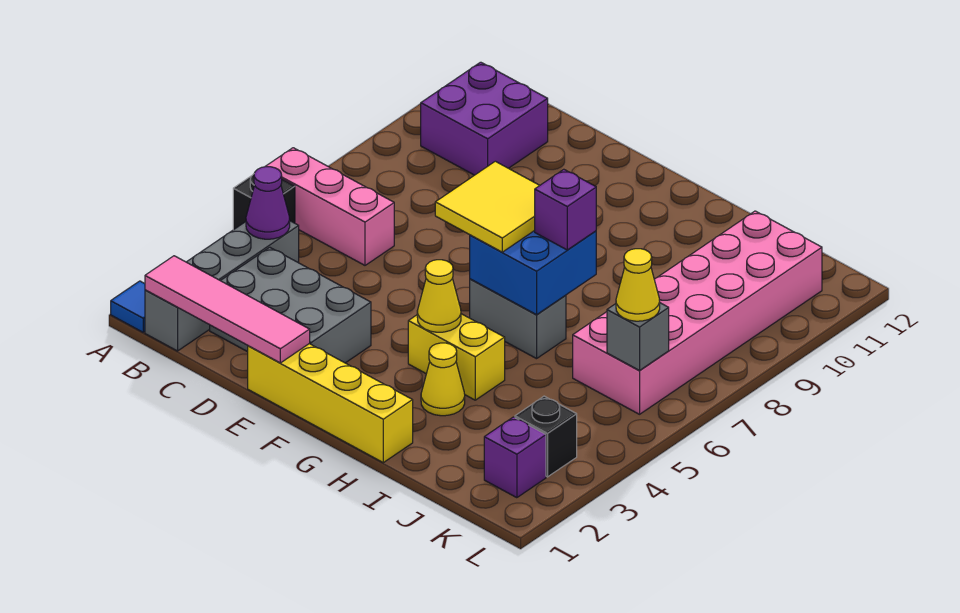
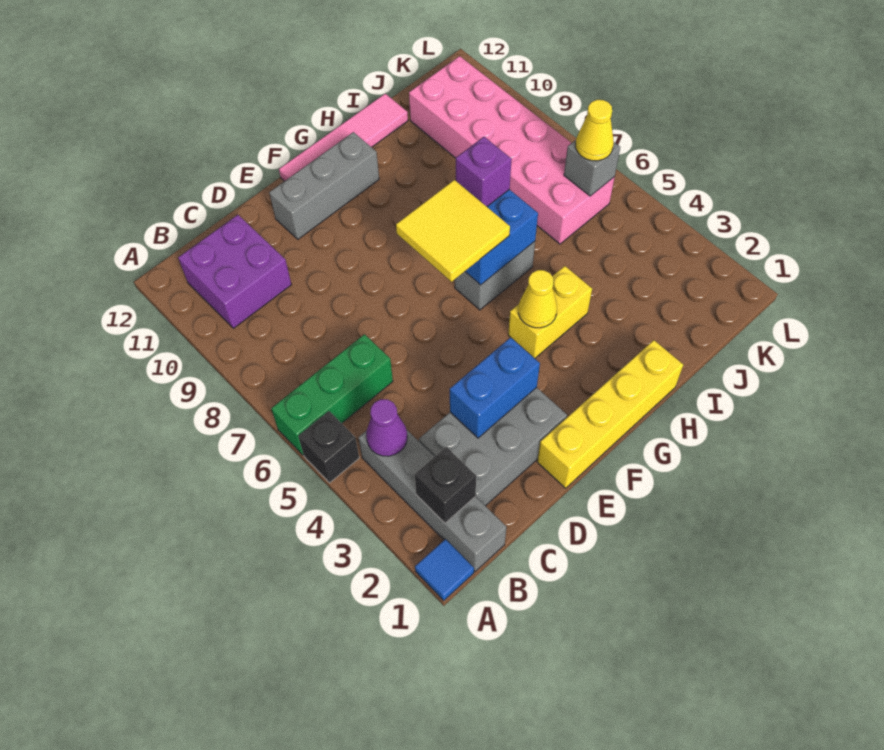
pink 1x3 brick [265,148,394,265] -> green 1x3 brick [271,334,393,455]
pink 1x4 tile [145,256,310,363] -> pink 1x4 tile moved to [279,94,408,181]
none -> blue 1x2 brick [450,337,540,438]
none -> grey 1x3 brick [269,132,379,239]
yellow 1x1 cone [421,343,465,416] -> none
purple 1x1 brick [484,417,546,498] -> none
black 1x1 brick [515,396,577,477] -> black 1x1 brick moved to [415,447,476,523]

